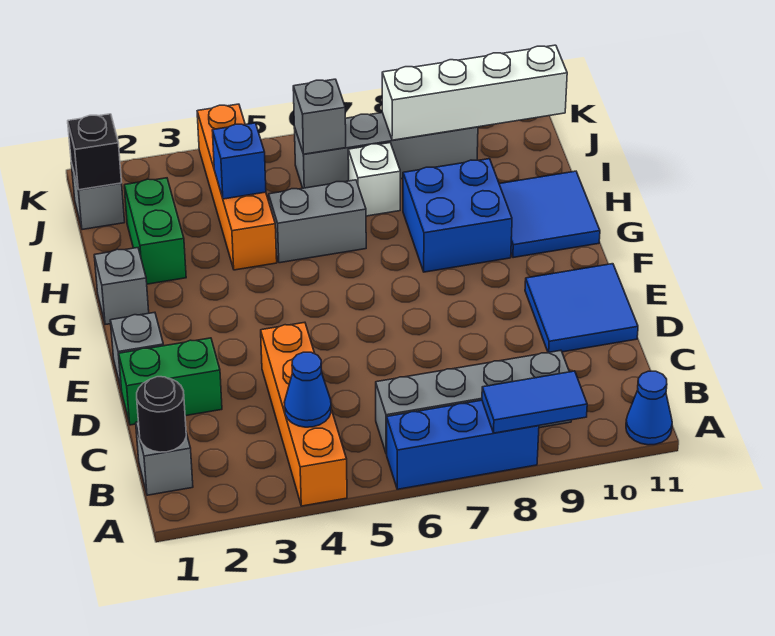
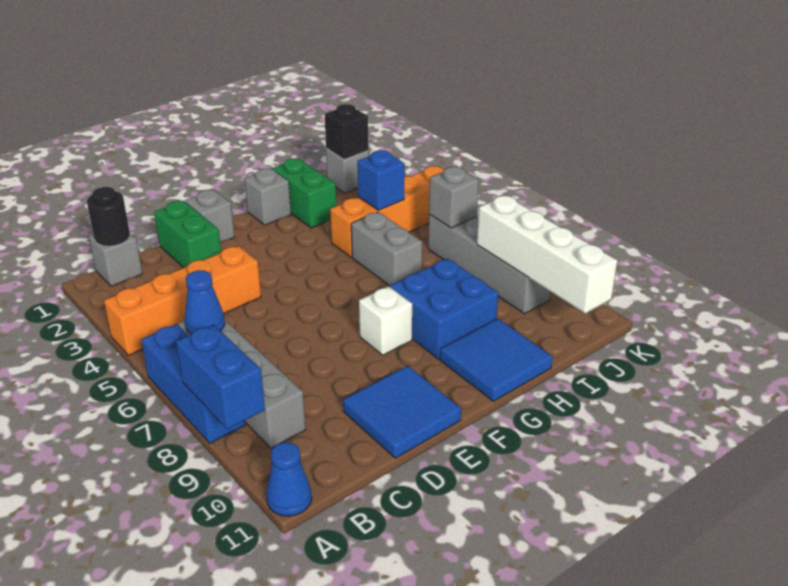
blue 1x2 tile [482,371,587,433] -> blue 1x2 brick [176,325,265,429]
blue 1x1 cone [284,352,331,427] -> blue 1x1 cone moved to [185,270,225,334]
green 1x2 brick [124,178,186,284] -> green 1x2 brick turned to [272,158,337,228]
white 1x1 brick [348,143,400,216] -> white 1x1 brick moved to [359,286,412,355]

